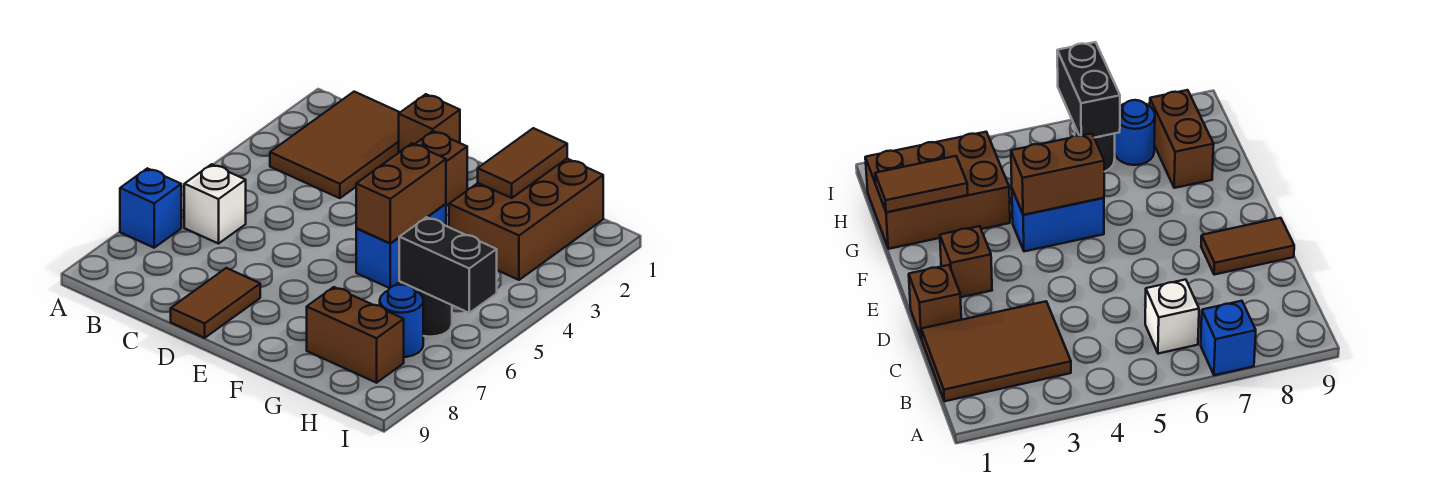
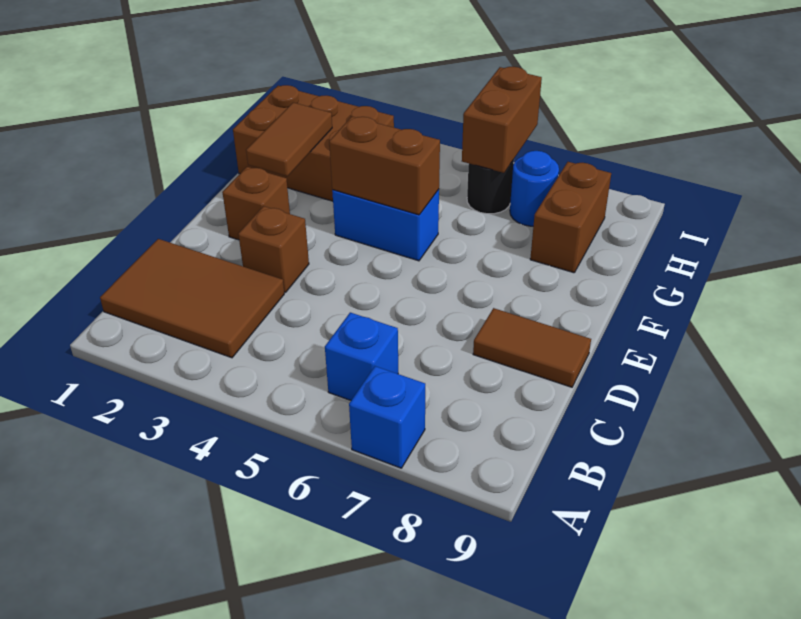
white 1x1 brick [184,164,246,244] -> blue 1x1 brick [325,312,398,400]
brown 1x1 brick [399,94,460,152] -> brown 1x1 brick moved to [238,206,309,292]
brown 1x2 tile [478,128,567,198] -> brown 1x2 tile turned to [246,103,332,176]
black 1x2 brick [399,217,497,313] -> brown 1x2 brick [462,67,542,173]

